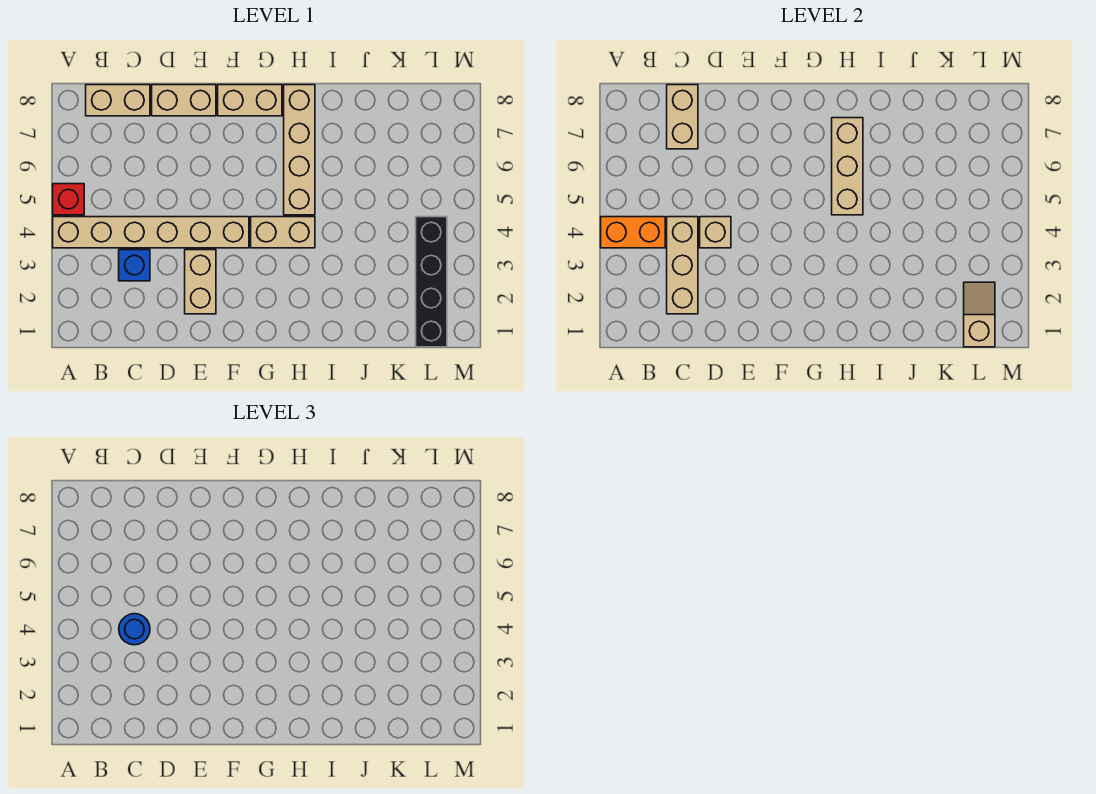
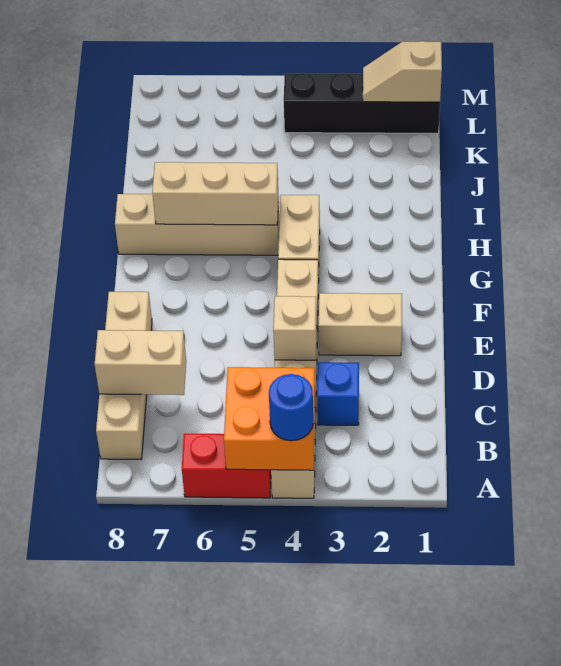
orange 1x2 brick [601,217,665,248] -> orange 2x2 brick [224,367,315,470]
red 1x1 brick [53,184,84,215] -> red 1x2 brick [182,434,271,498]
tan 1x3 brick [667,217,698,314] -> none
blue 1x1 round brick [119,614,150,645] -> blue 1x1 round brick moved to [269,374,313,441]
tan 1x2 brick [218,85,282,116] -> none

